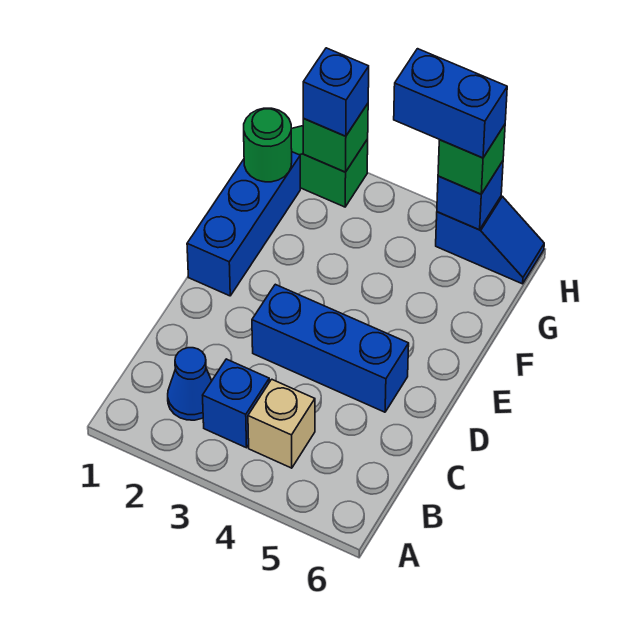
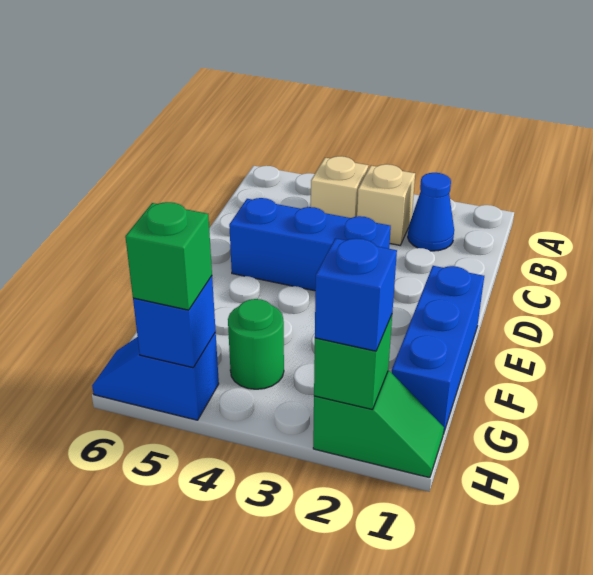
blue 1x1 brick [203,359,269,448] -> tan 1x1 brick [357,164,415,245]
green 1x1 round brick [244,108,292,182] -> green 1x1 round brick moved to [228,299,284,389]
blue 1x2 brick [394,49,507,158] -> none

